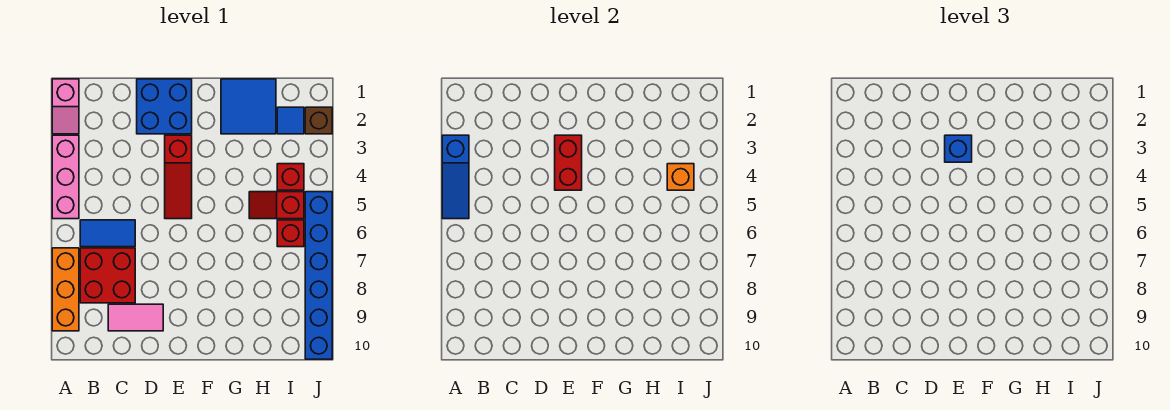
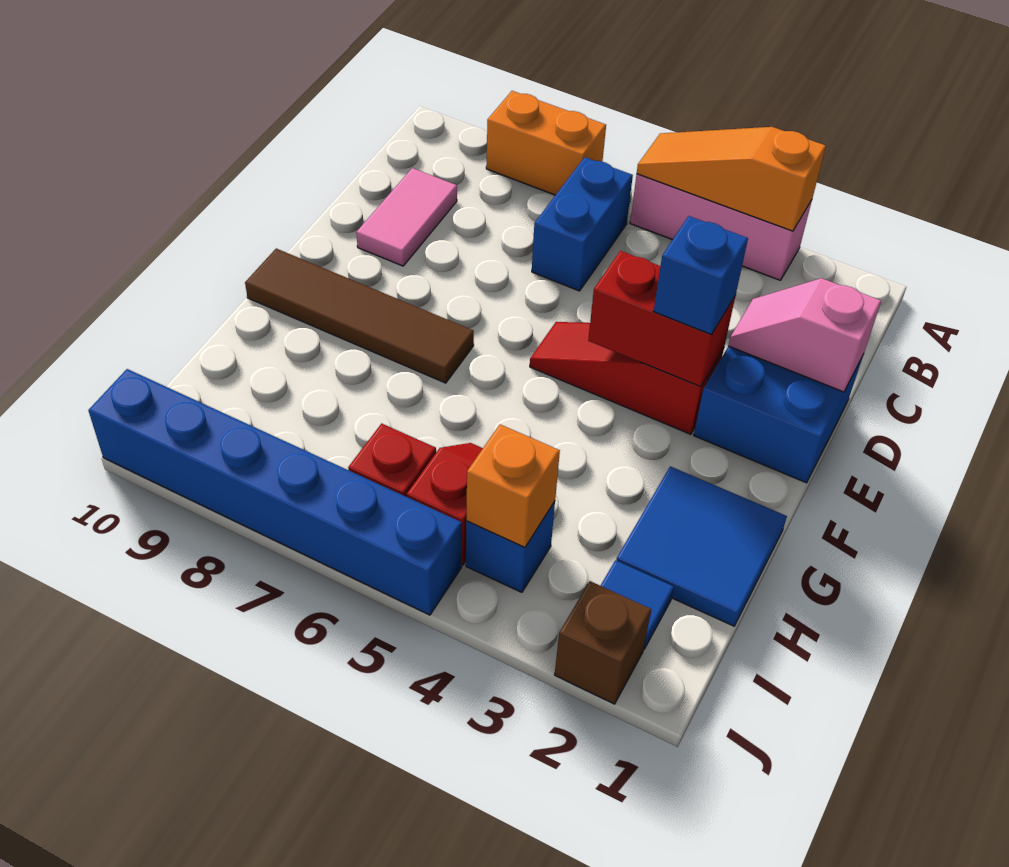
pink 1x2 slope [52,79,79,134] -> pink 1x2 slope moved to [728,278,881,392]
blue 1x3 slope [442,135,469,219] -> orange 1x3 slope [637,127,826,231]
orange 1x3 brick [52,248,79,331] -> orange 1x2 brick [486,91,606,195]
blue 1x2 tile [80,220,135,247] -> blue 1x2 brick [532,157,633,291]
red 2x2 brick [80,248,135,303] -> none
none -> brown 1x4 tile [245,249,474,383]
red 1x1 brick [277,164,304,190] -> blue 1x1 brick [466,501,555,592]

